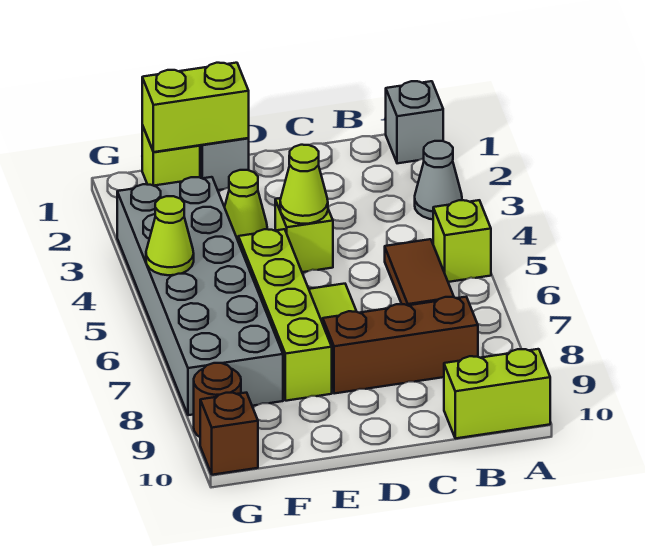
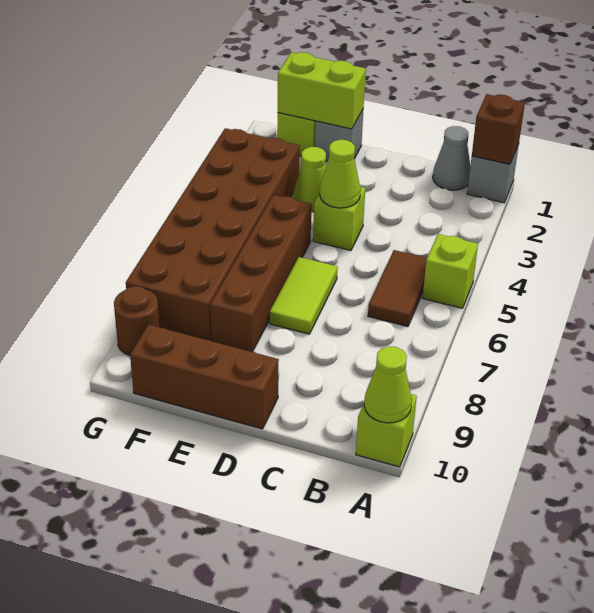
grey 1x1 cone [415,141,462,219] -> grey 1x1 cone moved to [433,126,470,190]
lime 1x2 brick [444,349,550,438] -> lime 1x1 brick [356,394,417,467]
brown 1x3 brick [323,297,478,394] -> brown 1x3 brick moved to [130,325,279,429]
lime 1x4 brick [238,229,332,401] -> brown 1x4 brick [210,195,312,352]
grey 2x6 brick [117,177,283,415] -> brown 2x6 brick [126,128,300,340]
lime 1x1 cone [146,196,194,275] -> lime 1x1 cone moved to [364,346,412,423]
brown 1x1 brick [200,393,258,475] -> brown 1x1 brick moved to [472,94,525,164]

